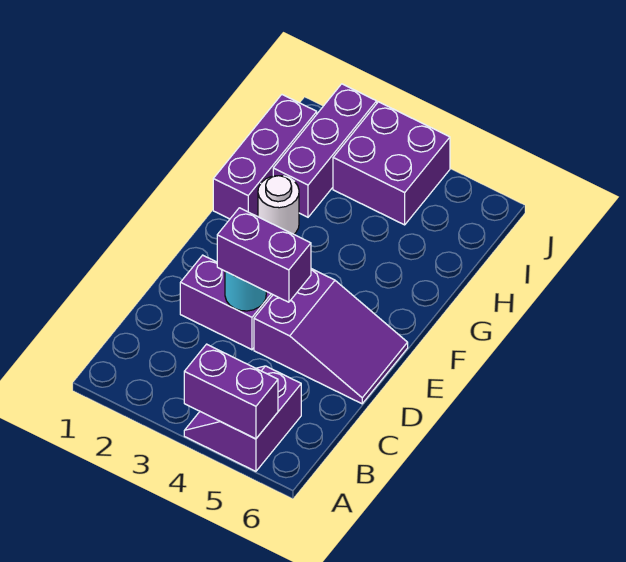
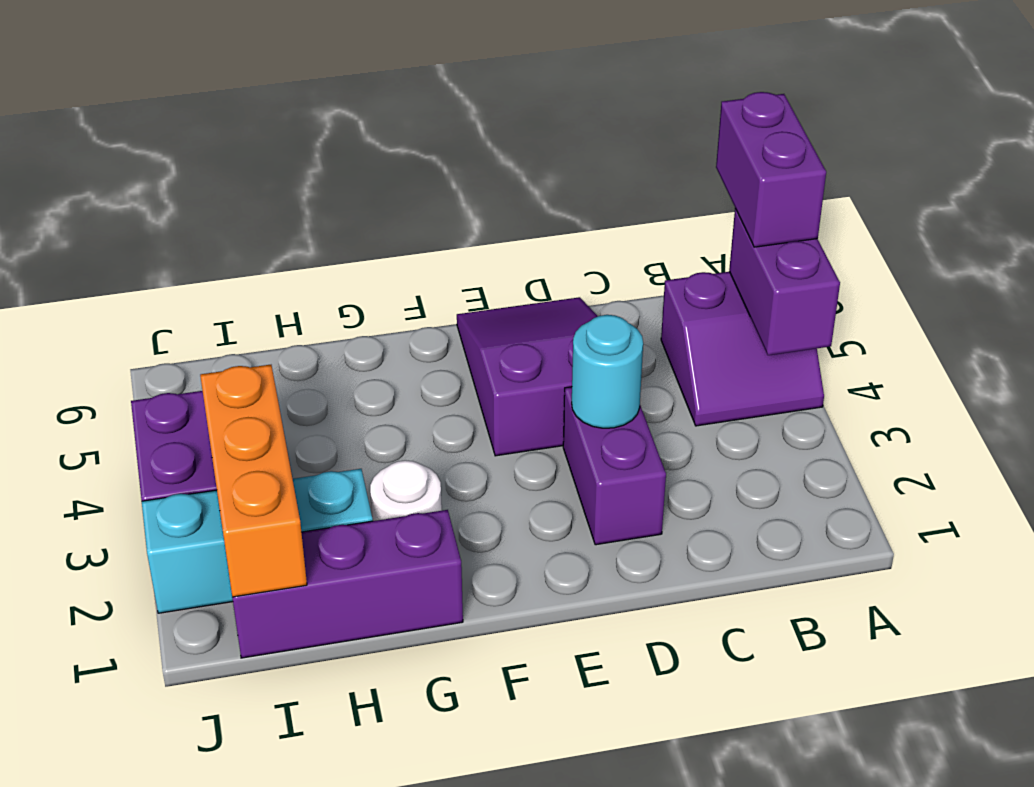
purple 1x2 brick [217,208,311,302] -> purple 1x2 brick moved to [716,92,826,247]
purple 1x3 brick [273,84,377,217] -> cyan 1x3 brick [142,469,373,613]
none -> orange 1x3 brick [200,365,307,597]

